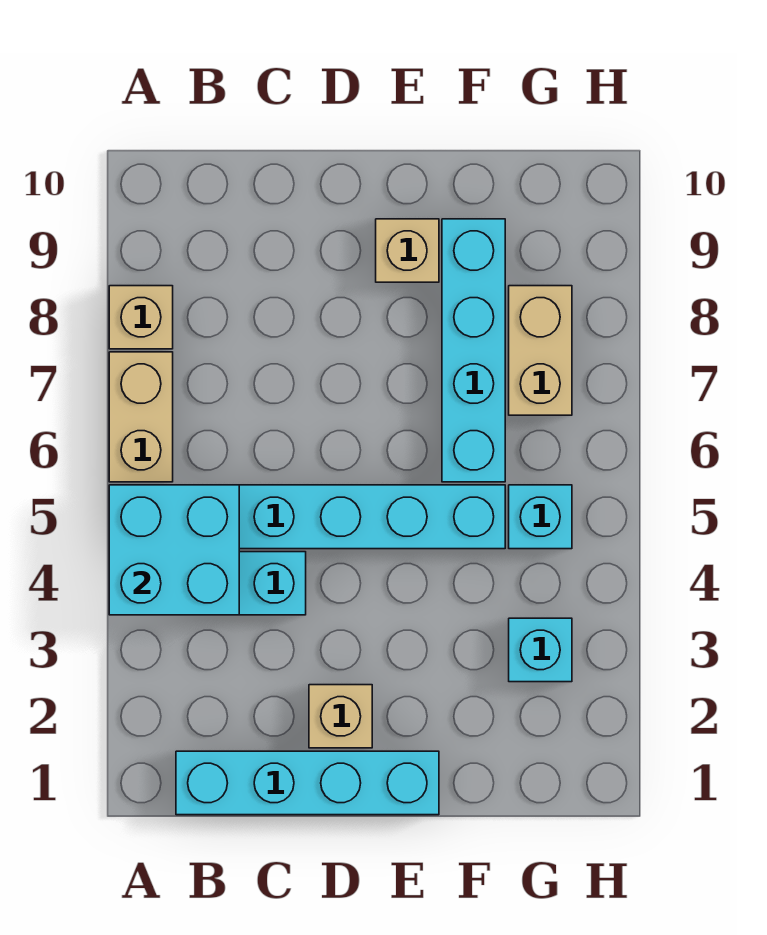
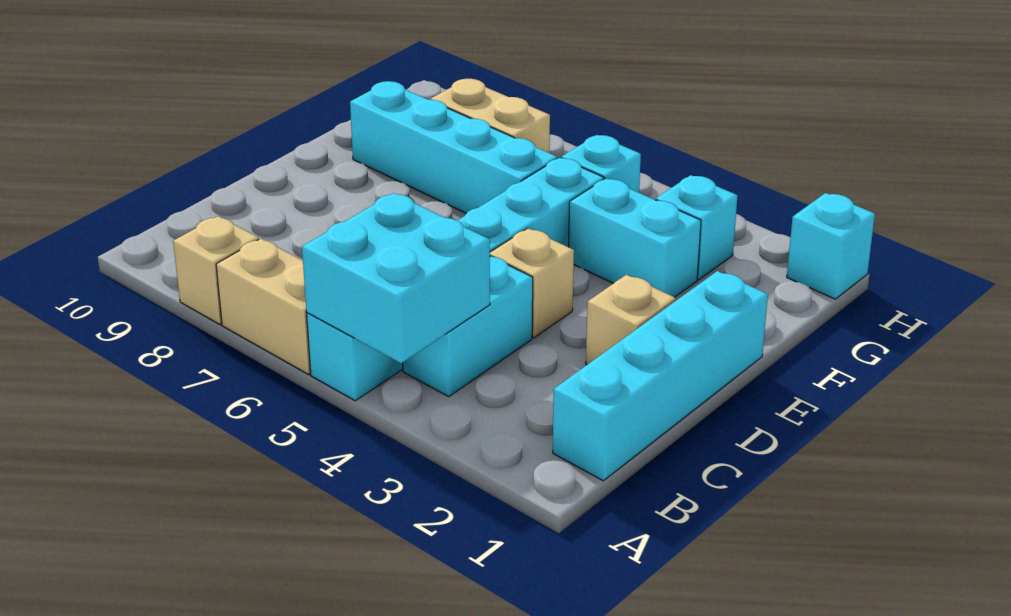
tan 1x1 brick [376,219,439,282] -> tan 1x1 brick moved to [490,228,574,338]
none -> cyan 1x2 brick [569,178,701,297]
none -> cyan 1x1 brick [787,193,875,299]

